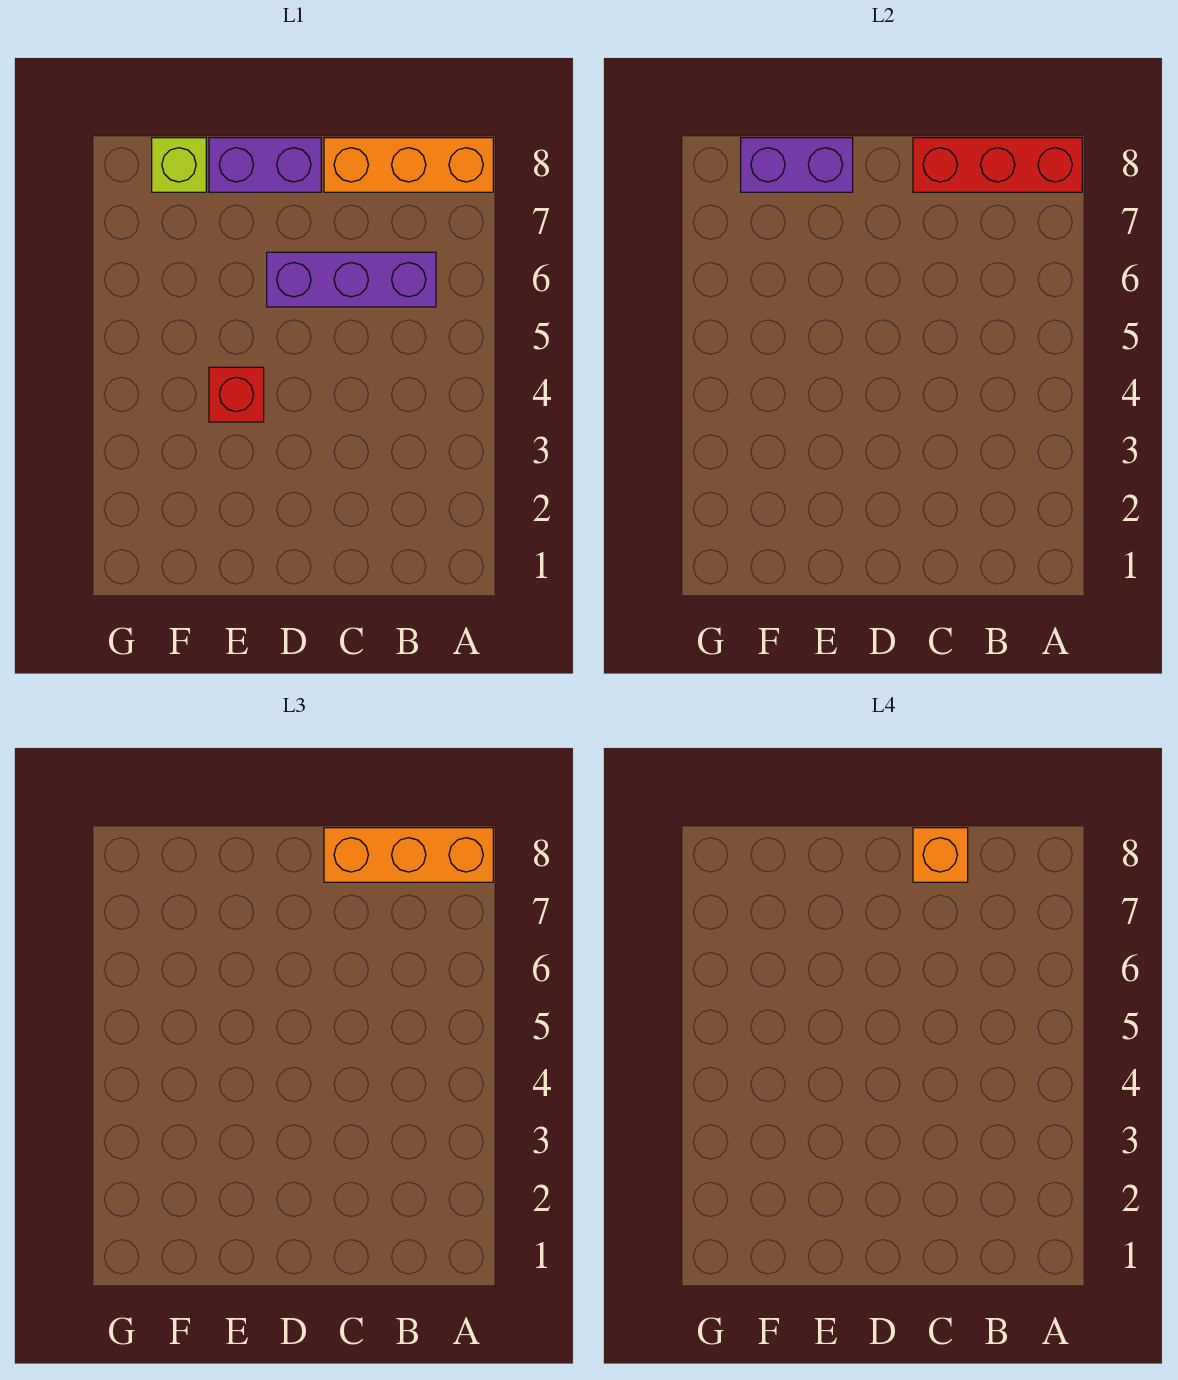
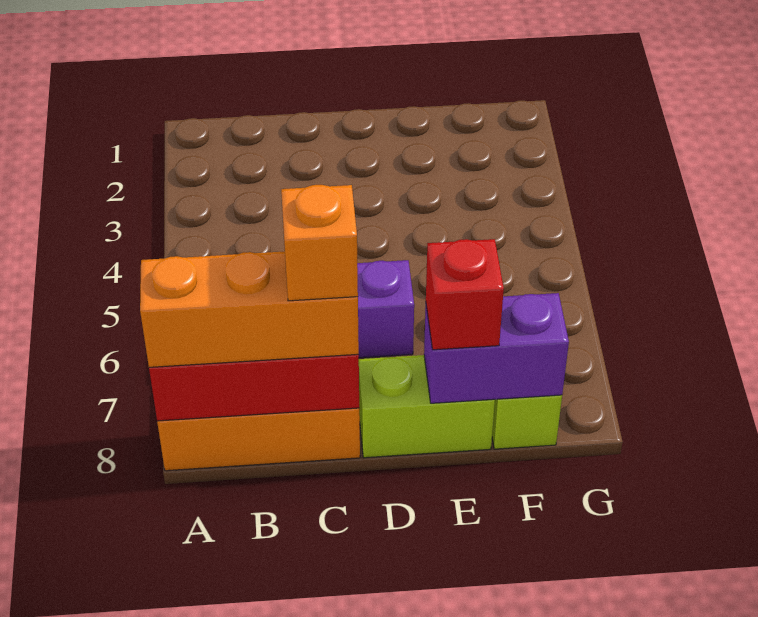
purple 1x2 brick [209,138,321,192] -> lime 1x2 brick [359,355,495,458]
red 1x1 brick [209,367,264,422] -> red 1x1 brick moved to [426,239,504,350]

